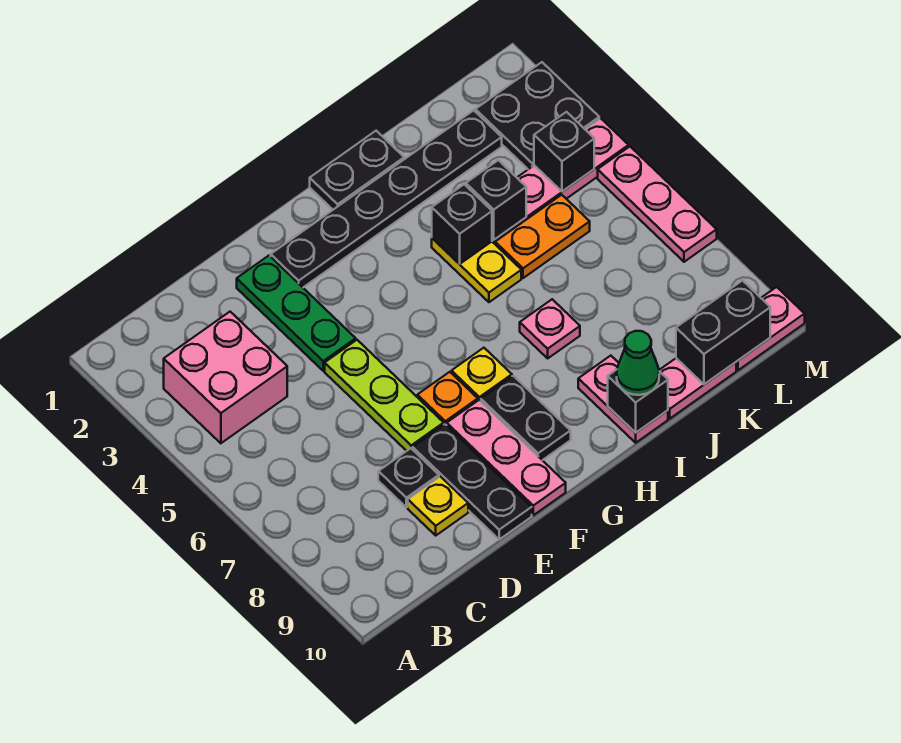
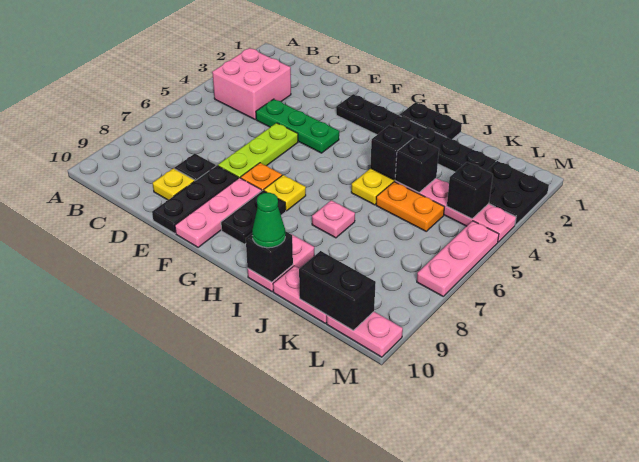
green 1x3 plate [237,256,356,371] -> green 1x3 plate turned to [256,99,339,153]

